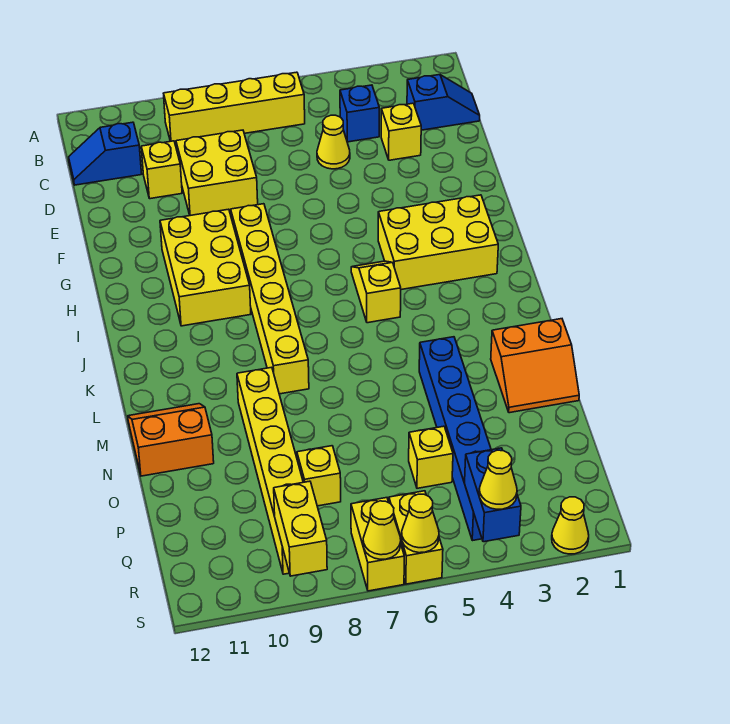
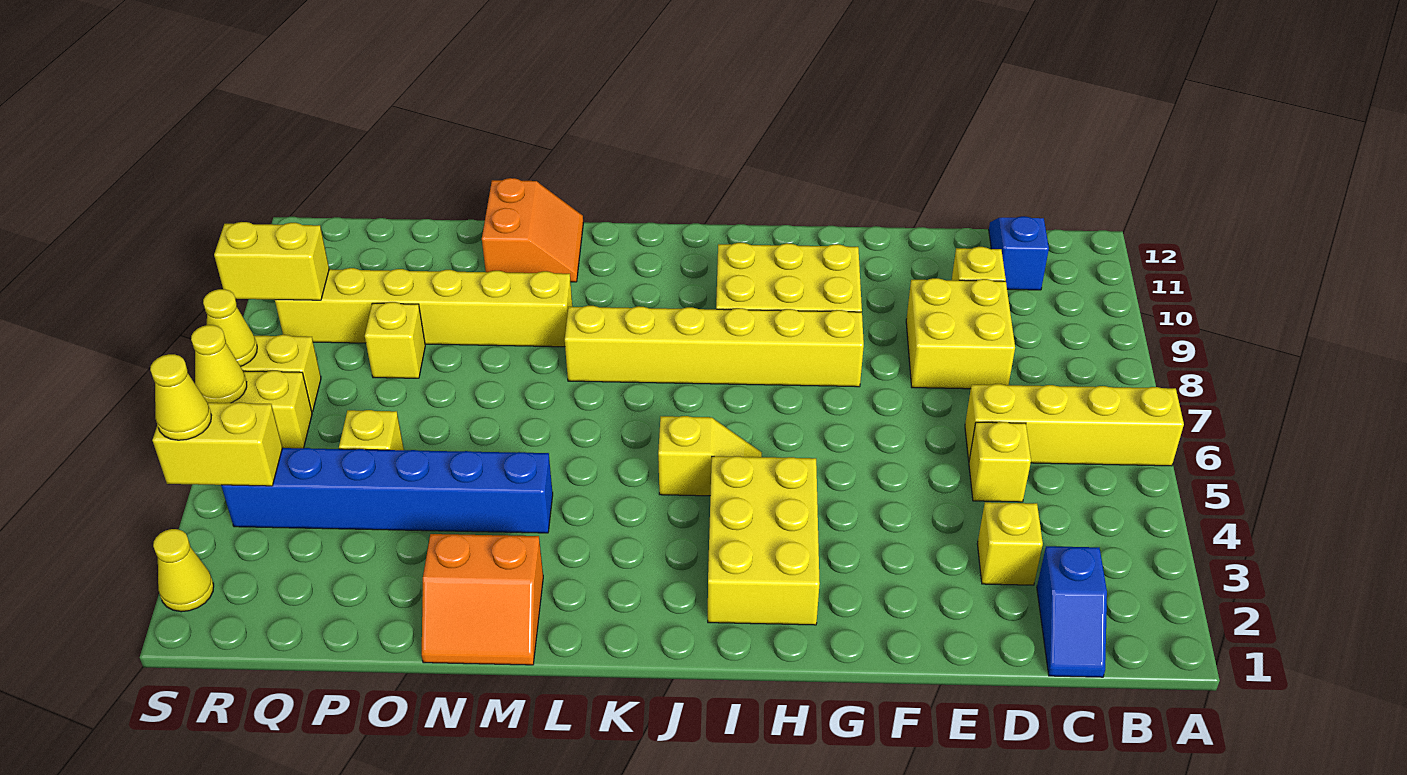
yellow 1x4 brick [163,72,305,144] -> yellow 1x4 brick turned to [965,384,1184,466]
blue 1x1 brick [340,85,379,142] -> none
yellow 1x1 cone [317,115,350,169] -> yellow 1x1 brick [969,422,1031,502]
orange 2x2 slope [491,319,579,413] -> orange 2x2 slope turned to [422,534,543,665]
blue 1x2 brick [465,448,521,542] -> yellow 1x2 brick [153,402,283,486]

